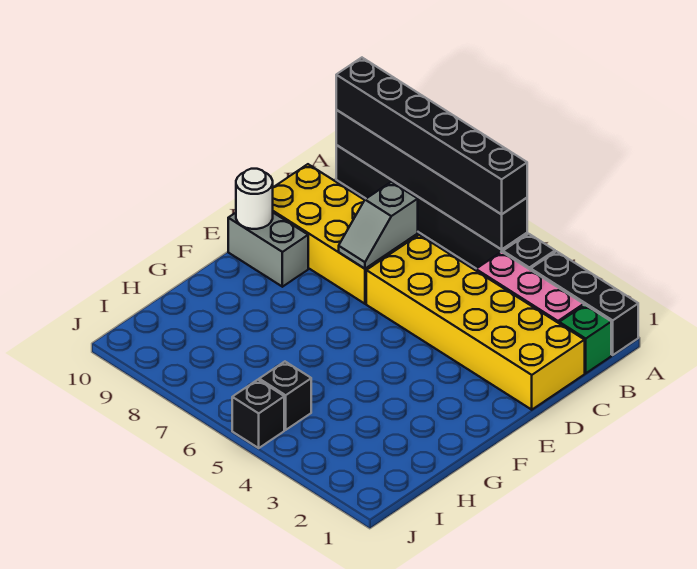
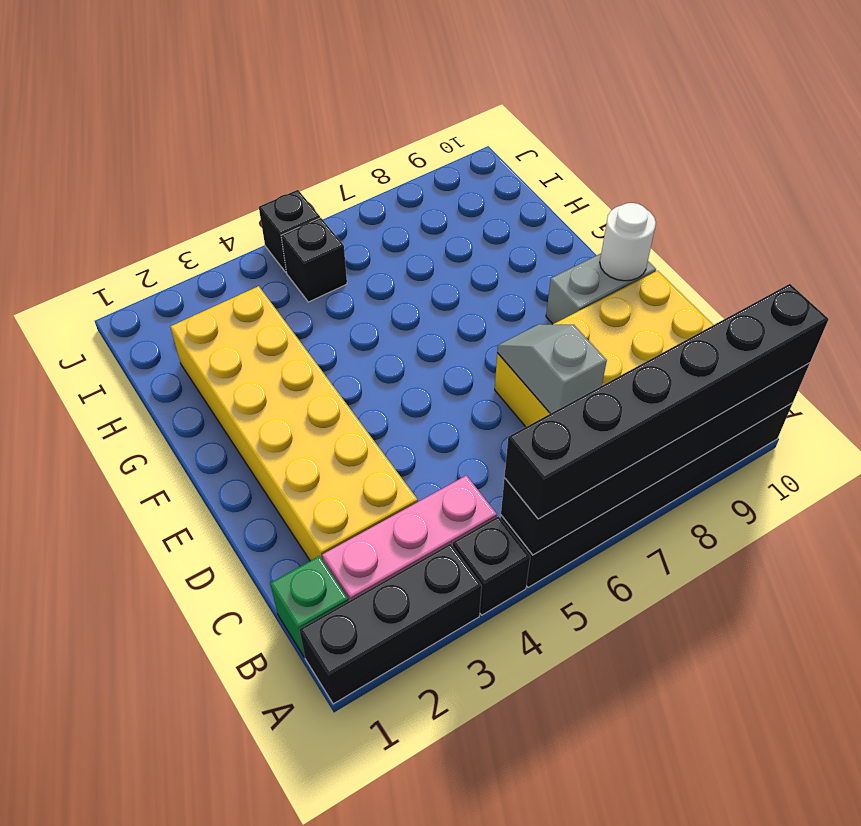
yellow 2x6 brick [366,235,585,410] -> yellow 2x6 brick turned to [170,286,418,561]

